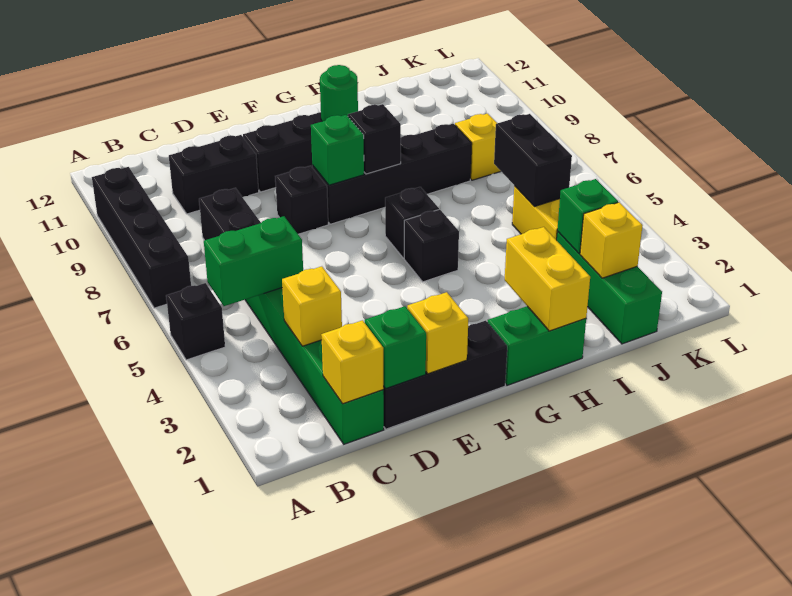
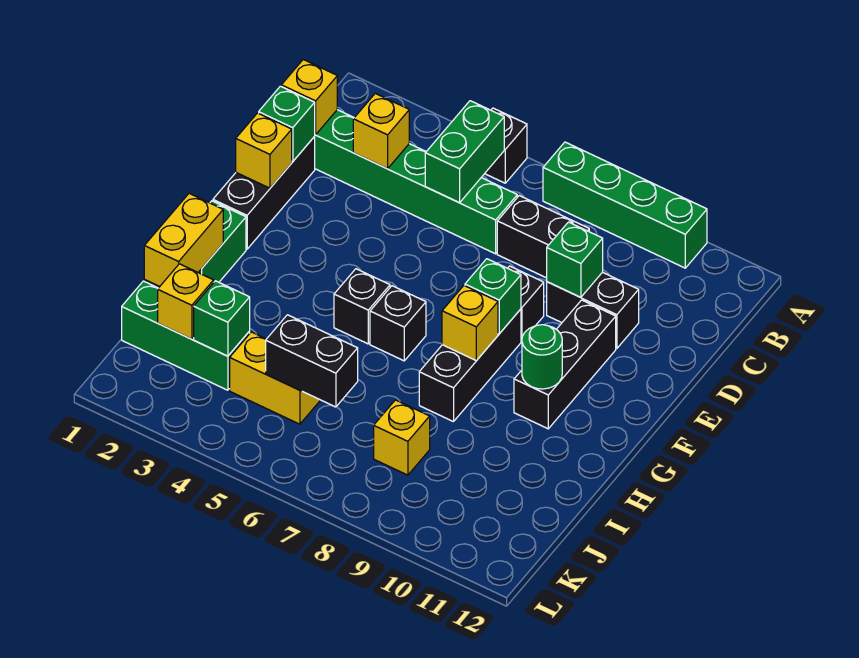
black 1x4 brick [92,167,191,308] -> green 1x4 brick [543,142,707,268]
black 1x2 brick [169,135,259,214] -> black 1x2 brick turned to [547,272,639,348]
none -> green 1x1 brick [547,222,603,297]
black 1x4 brick [312,124,472,224] -> black 1x3 brick [419,309,521,422]
black 1x1 brick [348,104,401,174] -> yellow 1x1 brick [442,286,498,361]
yellow 1x2 brick [505,227,590,331] -> yellow 1x2 brick turned to [144,193,223,286]

